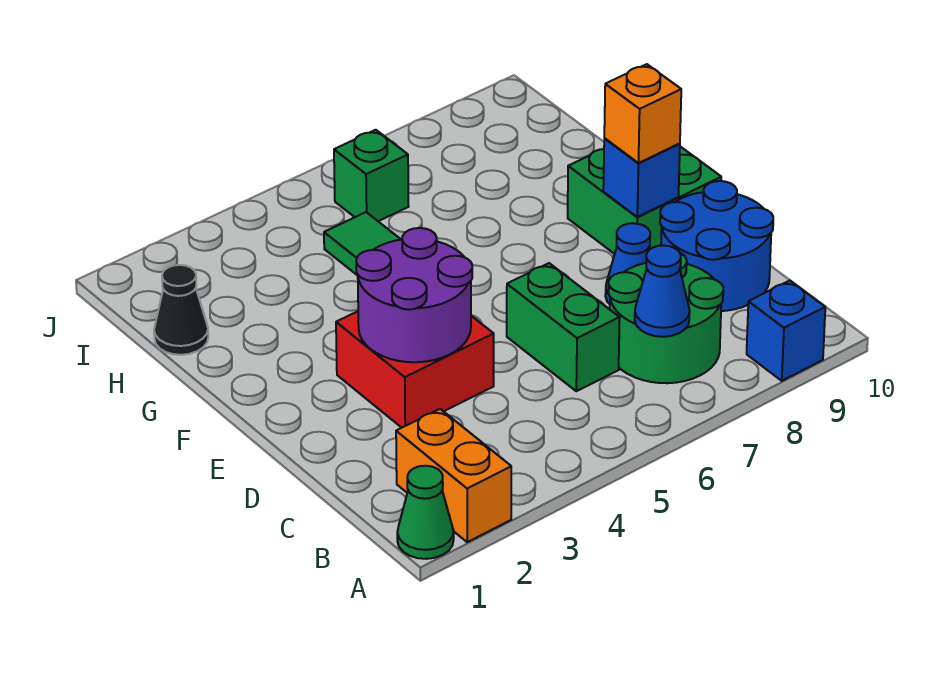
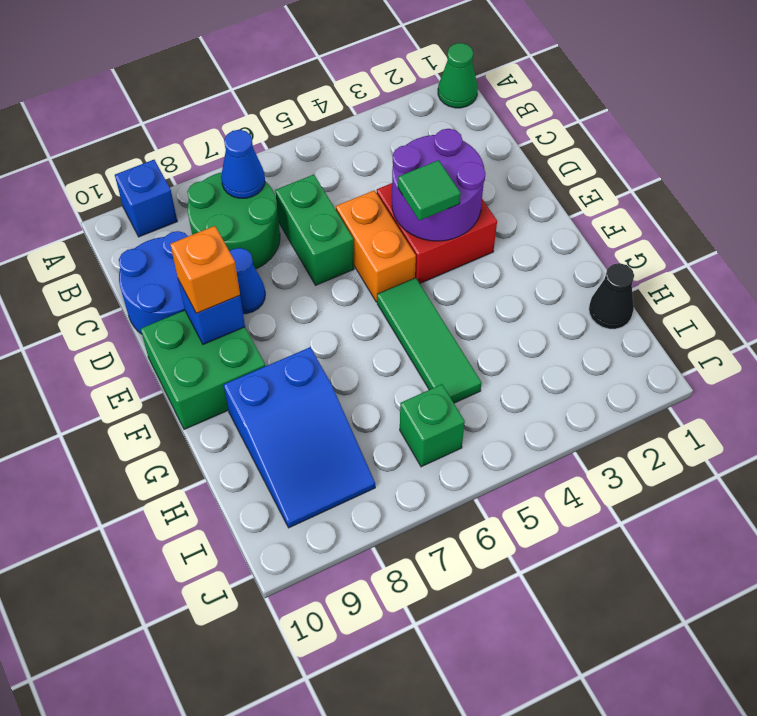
orange 1x2 brick [396,409,511,542] -> orange 1x2 brick moved to [336,190,416,302]
none -> green 1x1 tile [398,160,461,221]
none -> blue 2x3 slope [224,347,375,528]

